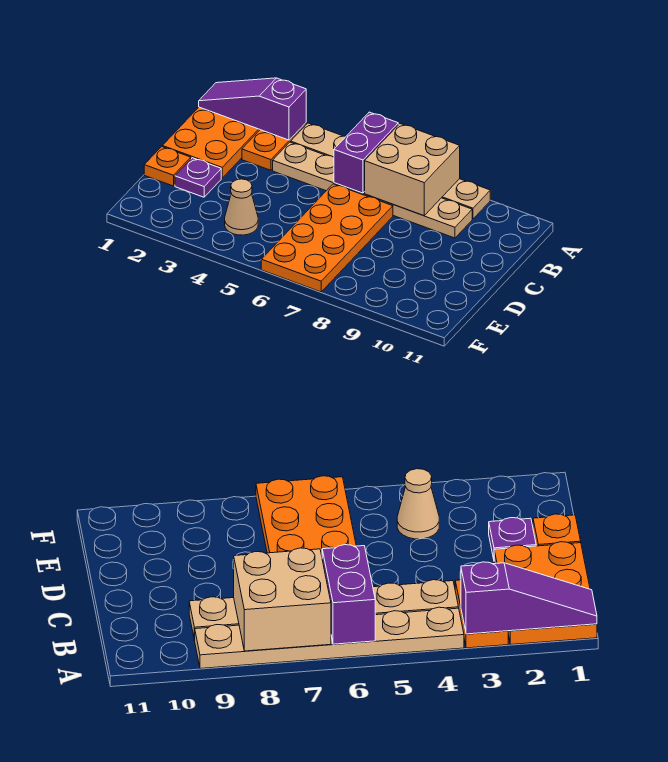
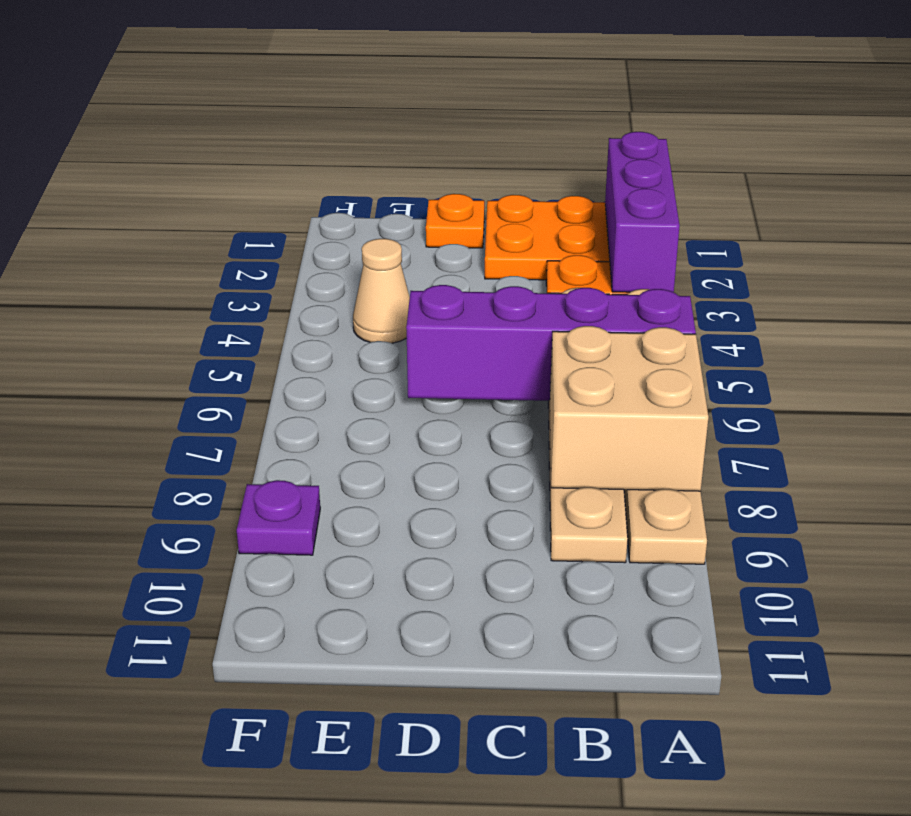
purple 1x3 slope [199,78,306,140] -> purple 1x3 brick [605,132,679,292]
purple 1x2 brick [334,112,398,193] -> purple 1x4 brick [406,285,696,401]
orange 2x4 plate [261,184,393,292] -> none
purple 1x1 plate [175,158,221,197] -> purple 1x1 plate moved to [237,480,320,555]

